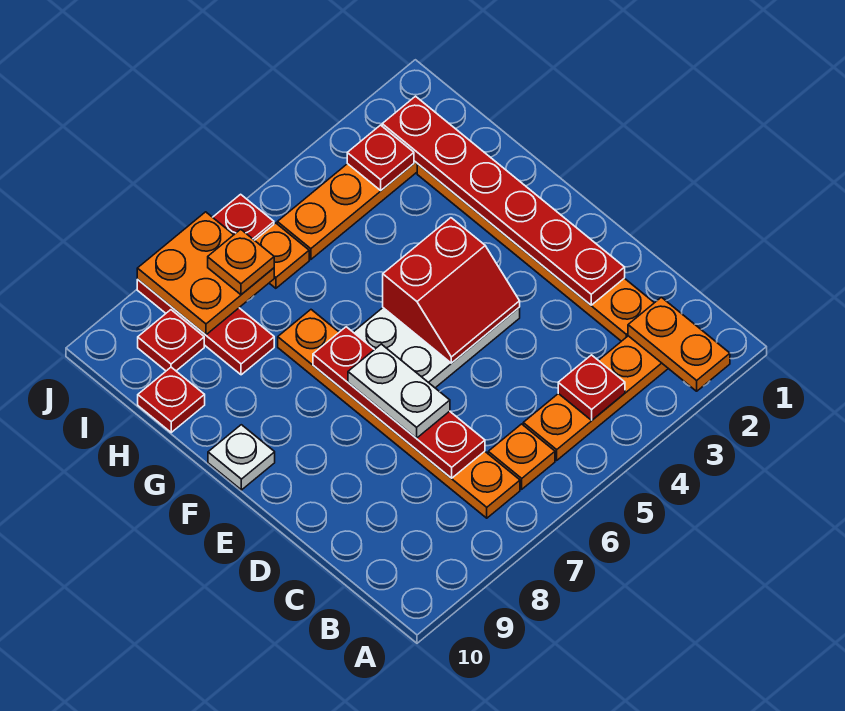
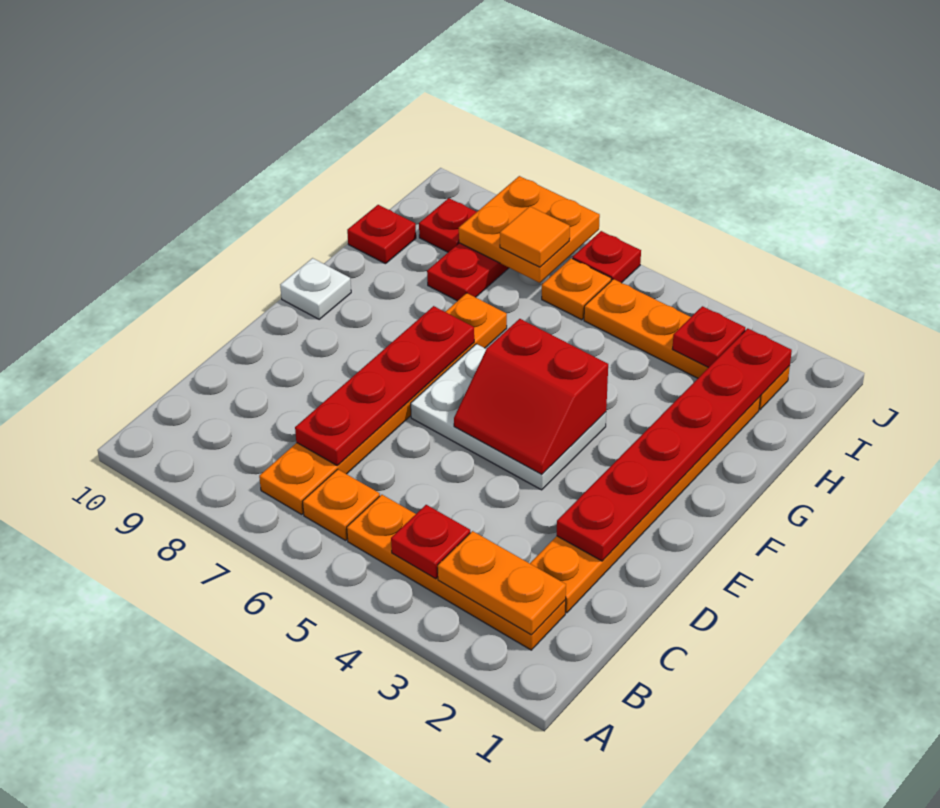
orange 1x2 plate [628,297,730,391] -> orange 1x2 plate turned to [438,531,566,635]
white 1x2 plate [348,344,450,438] -> none
orange 1x1 plate [208,229,274,295] -> orange 1x1 tile [500,206,570,267]

